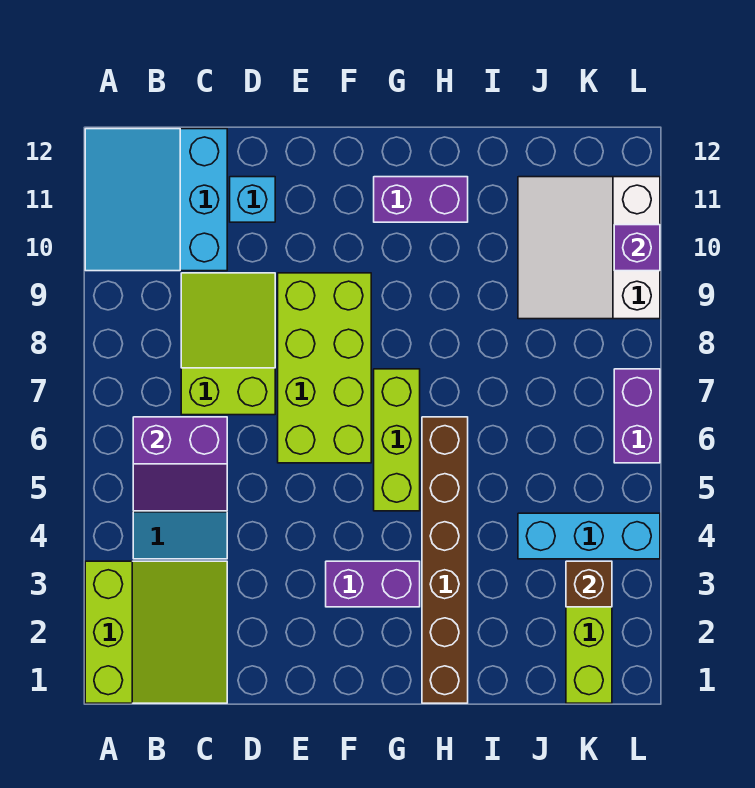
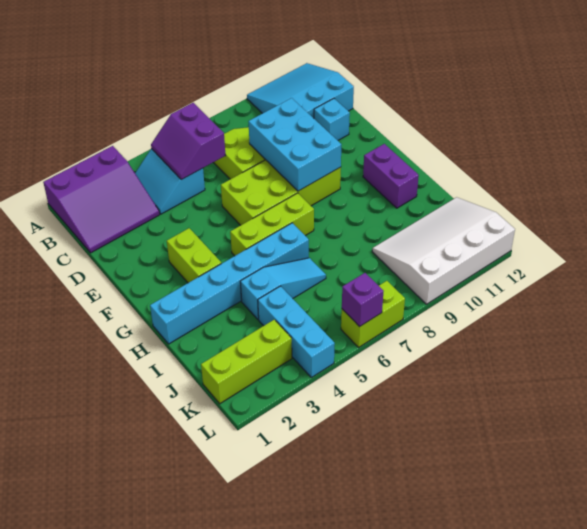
lime 3x3 slope [85,561,227,703] -> purple 3x3 slope [43,146,160,253]
none -> cyan 2x3 brick [248,98,341,191]
purple 1x2 brick [326,561,420,607] -> lime 1x2 brick [167,228,221,283]
brown 1x6 brick [422,417,468,703] -> cyan 1x6 brick [150,223,309,344]
none -> cyan 1x3 slope [240,258,326,319]
white 3x3 slope [518,177,660,319] -> white 3x4 slope [372,197,515,304]
brown 1x1 brick [566,561,612,607] -> none
purple 1x2 brick [614,369,660,463] -> lime 1x2 brick [341,281,405,347]
purple 1x1 brick [614,225,660,271] -> purple 1x1 brick moved to [342,273,384,327]

